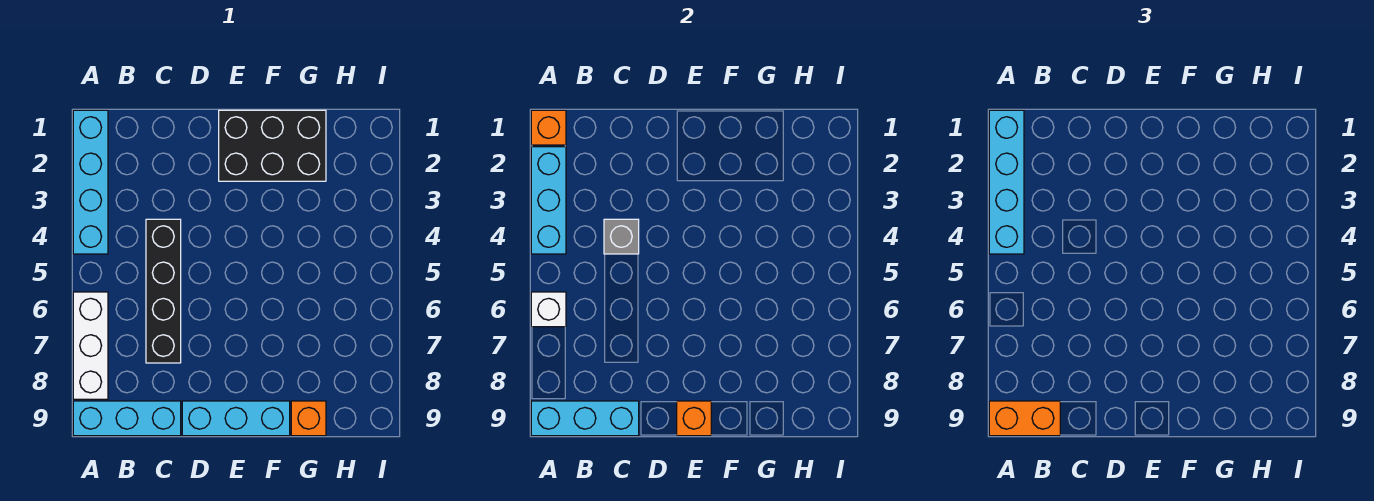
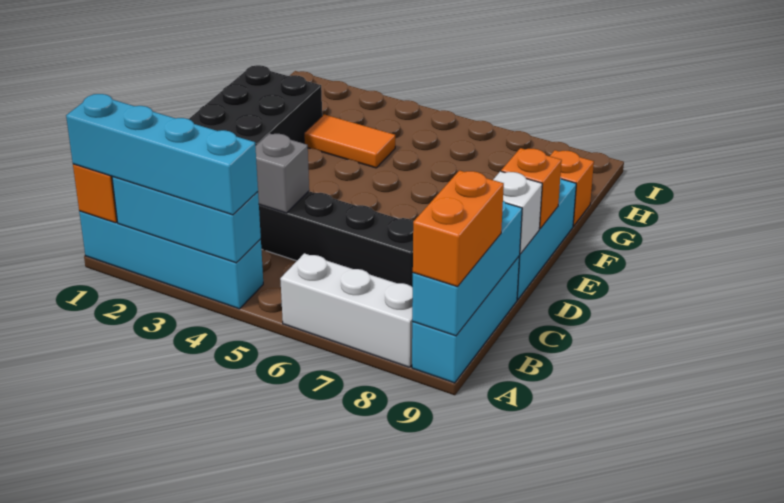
white 1x1 brick [531,292,566,327] -> white 1x1 brick moved to [493,171,542,254]
none -> orange 1x2 tile [304,114,395,168]

